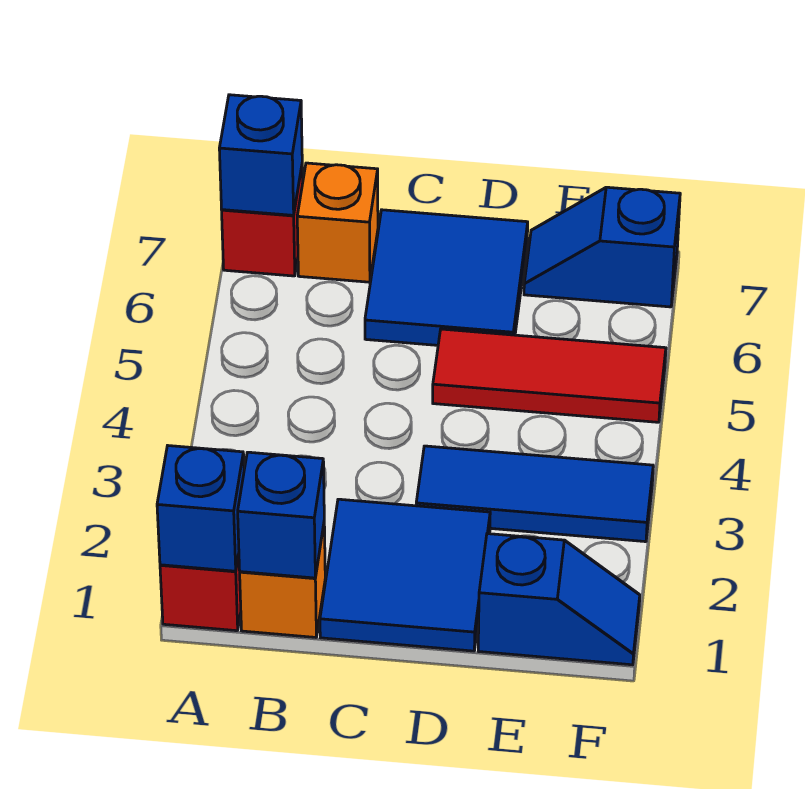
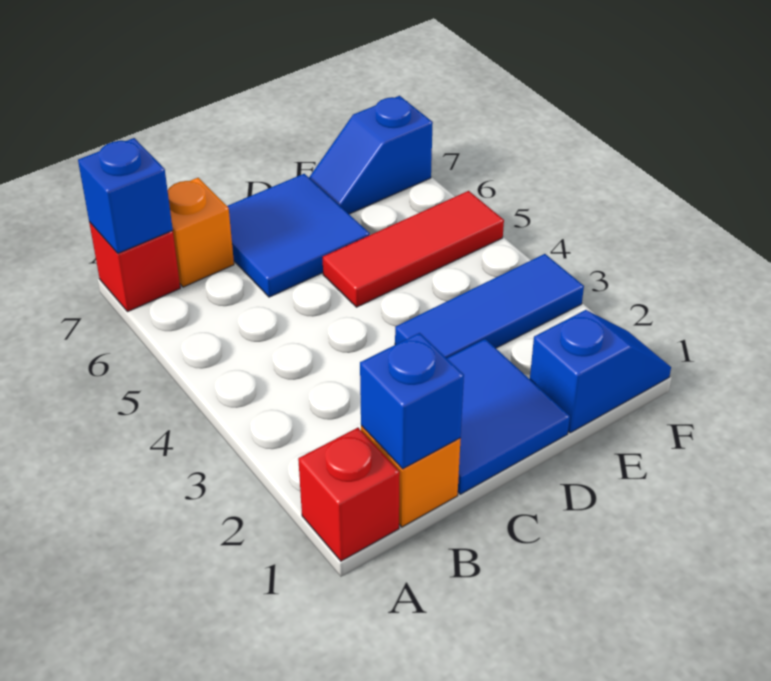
blue 1x1 brick [157,446,244,571] -> none

